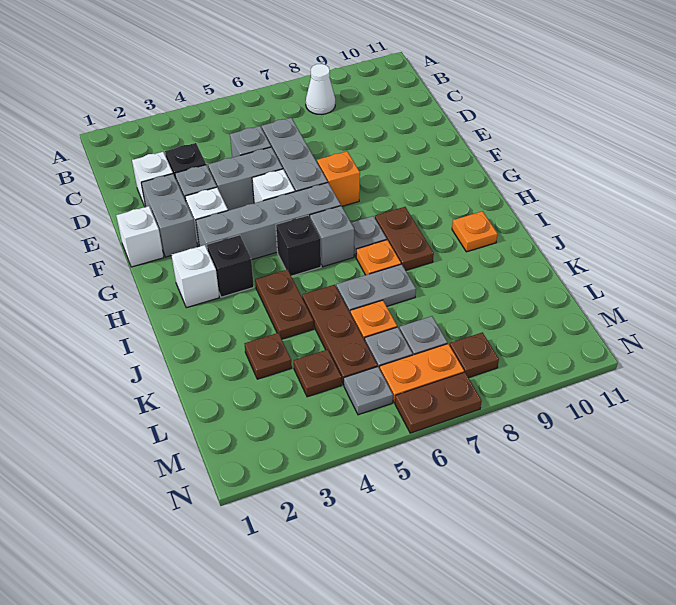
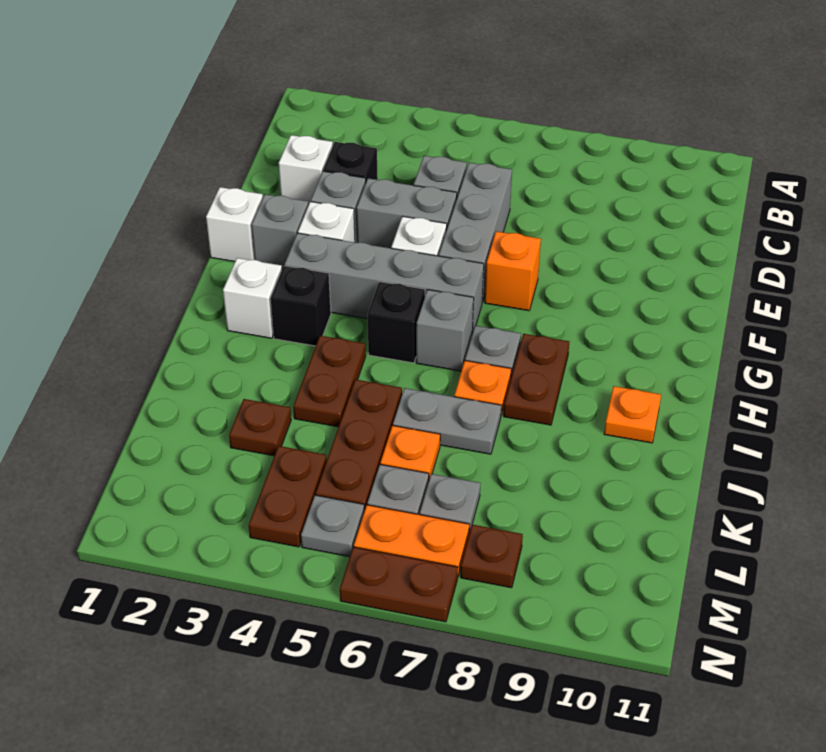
white 1x1 cone [306,64,335,114] -> none
grey 1x2 brick [141,174,197,257] -> grey 1x1 brick [252,194,308,269]
brown 1x1 plate [294,350,341,397] -> brown 1x2 plate [249,446,327,547]

